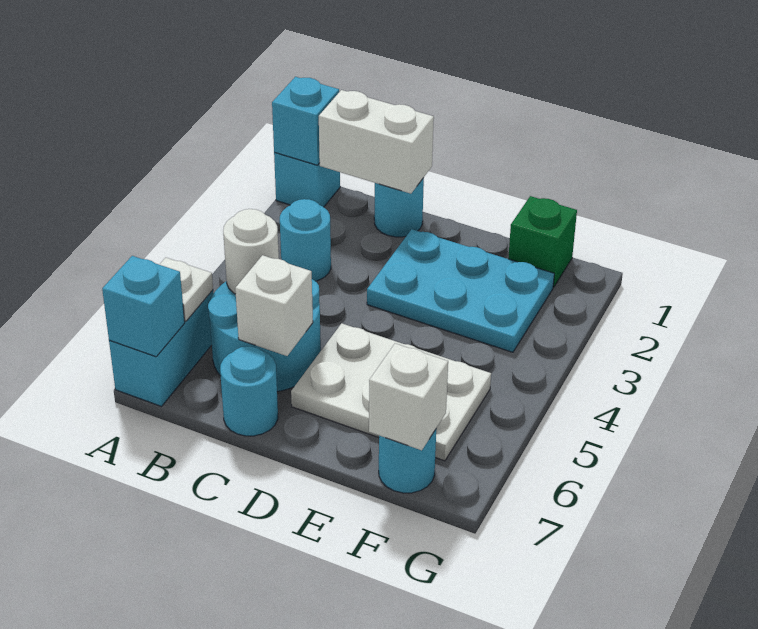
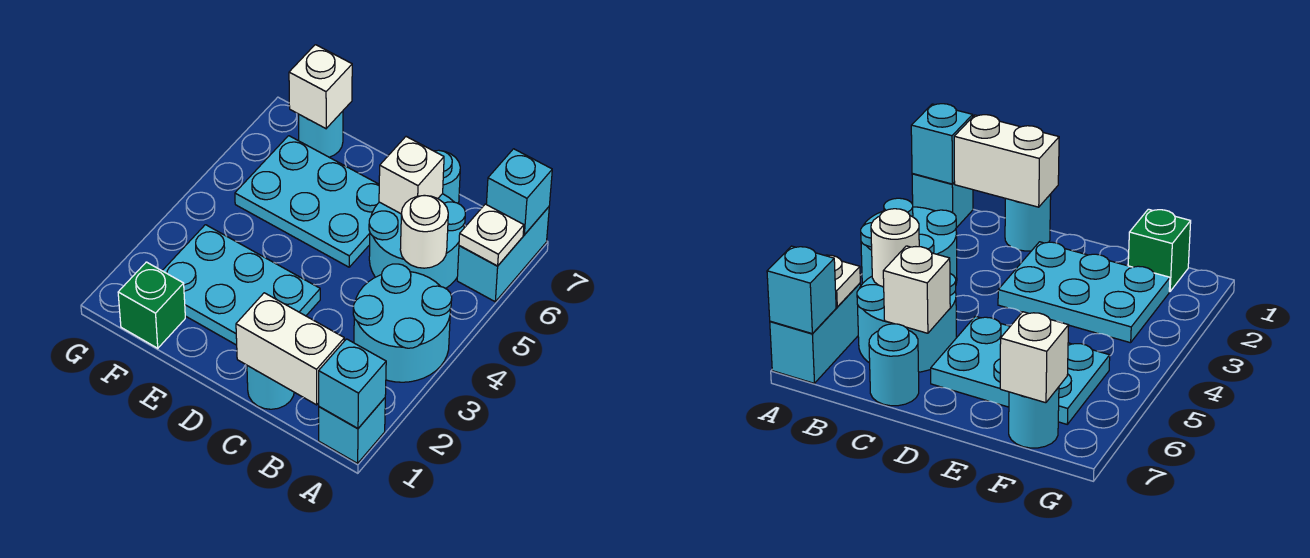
cyan 1x1 round brick [280,199,331,281] -> cyan 2x2 round brick [353,264,452,382]
white 2x3 plate [291,323,491,461] -> cyan 2x3 plate [235,136,379,267]

